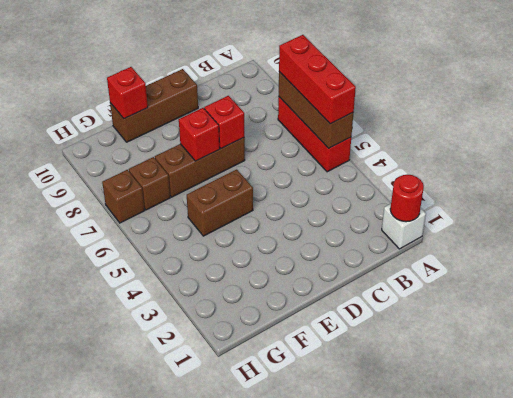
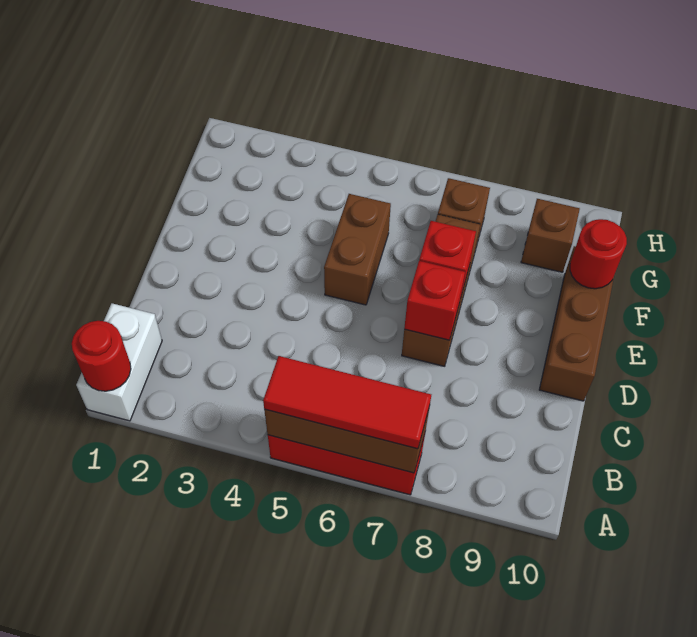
white 1x1 brick [382,204,426,249] -> white 1x2 brick [76,303,162,421]
red 1x3 brick [279,35,356,124] -> red 1x3 tile [263,356,431,449]
red 1x1 brick [107,67,148,119] -> red 1x1 round brick [570,219,627,289]
brown 1x1 brick [102,170,145,223] -> brown 1x1 brick moved to [521,199,580,272]

